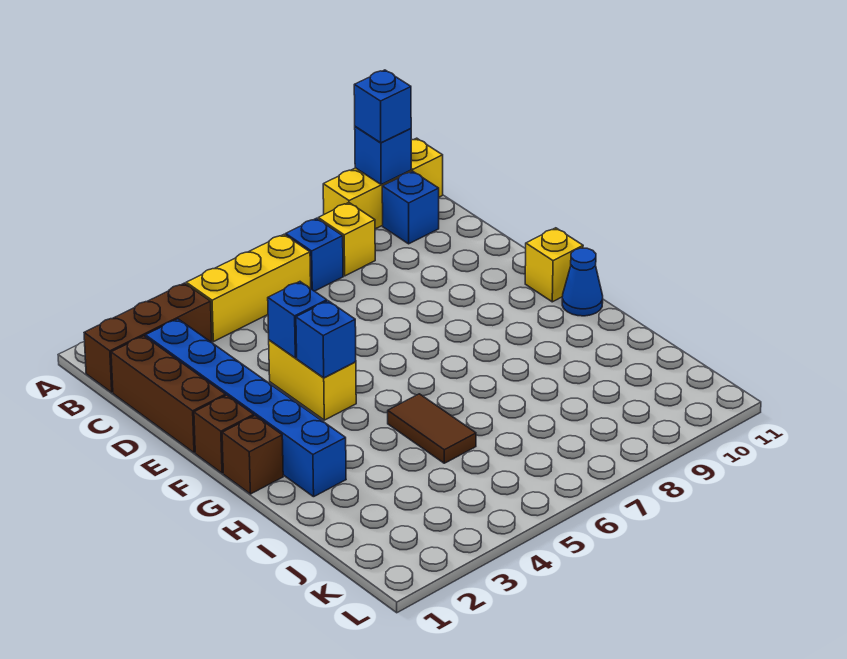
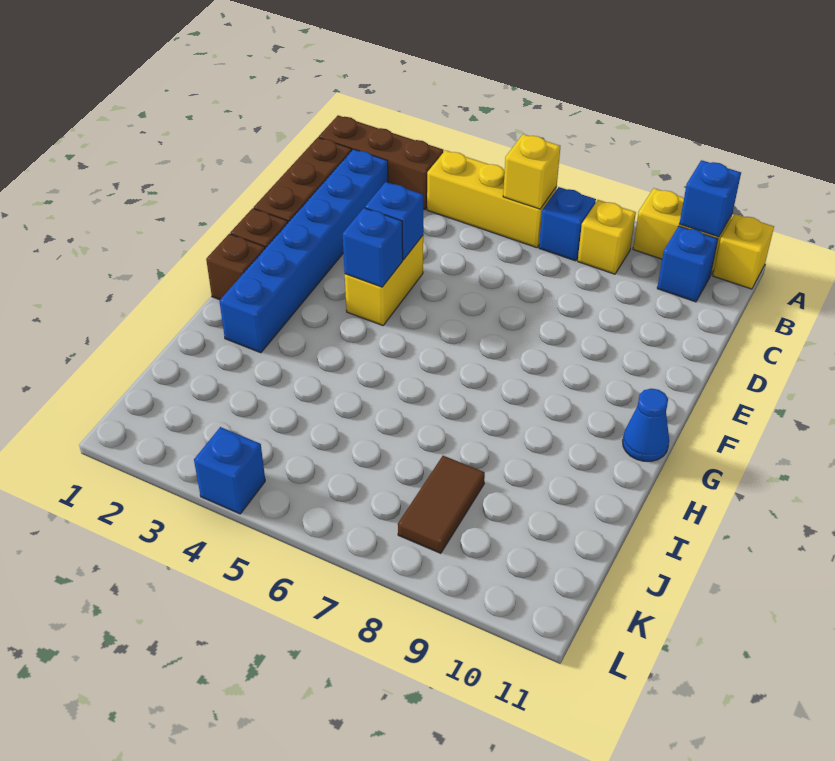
blue 1x1 brick [354,70,411,143] -> blue 1x1 brick moved to [194,427,265,514]
yellow 1x1 brick [525,228,583,302] -> yellow 1x1 brick moved to [503,134,560,209]
brown 1x2 tile [388,394,476,463] -> brown 1x2 tile moved to [398,456,485,553]

